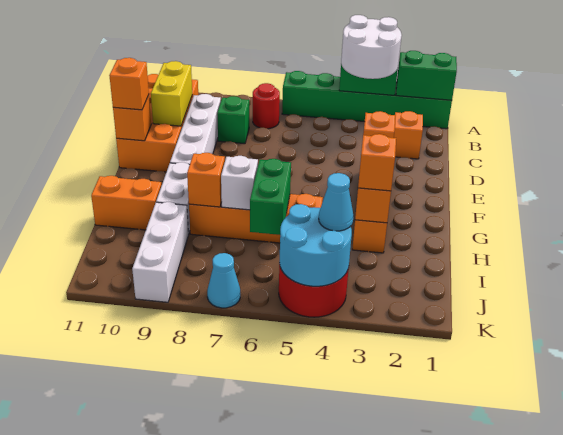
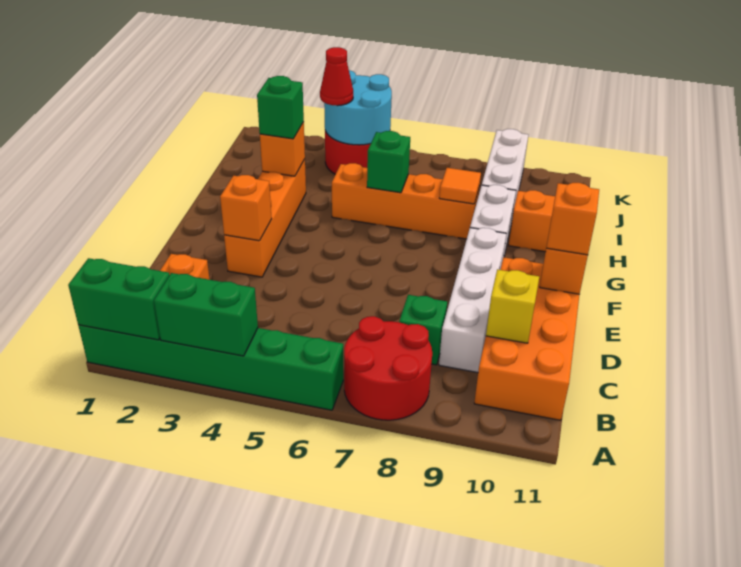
white 2x2 round brick [341,15,402,79] -> none
red 1x1 round brick [253,83,280,129] -> red 2x2 round brick [344,316,432,420]
yellow 1x2 brick [151,61,192,126] -> yellow 1x1 brick [486,269,539,343]
orange 1x1 brick [358,134,396,191] -> green 1x1 brick [257,76,304,139]
green 1x2 brick [250,159,291,235] -> green 1x1 brick [367,131,410,193]
white 1x1 brick [221,156,258,210] -> none
orange 1x1 brick [187,153,225,207] -> orange 1x1 tile [439,168,481,204]
cyan 1x1 cone [319,173,353,231] -> red 1x1 cone [320,47,353,106]
cyan 1x1 cone [207,253,240,308] -> none

